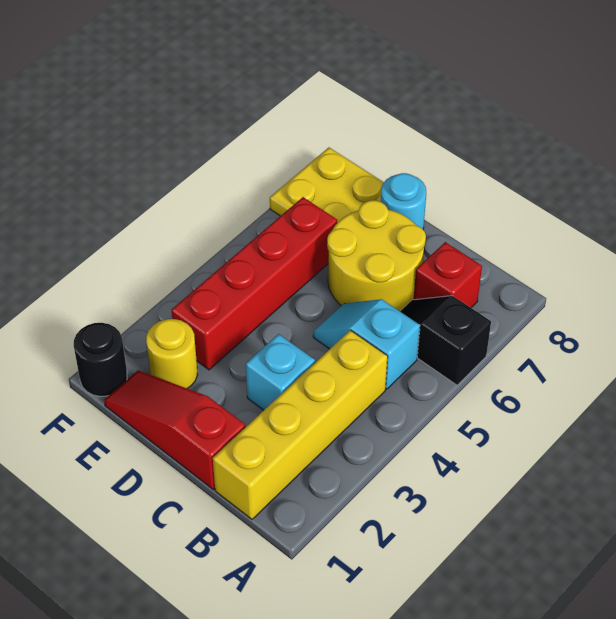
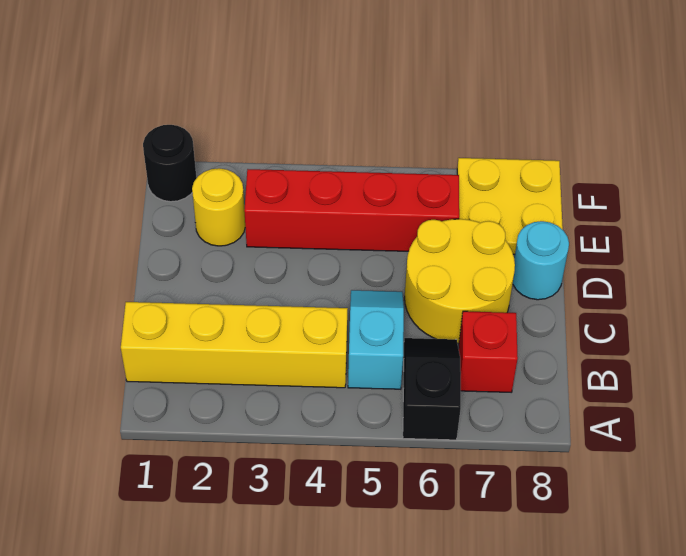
red 1x3 slope [104,370,245,490] -> none
cyan 1x1 brick [246,334,315,410] -> none

